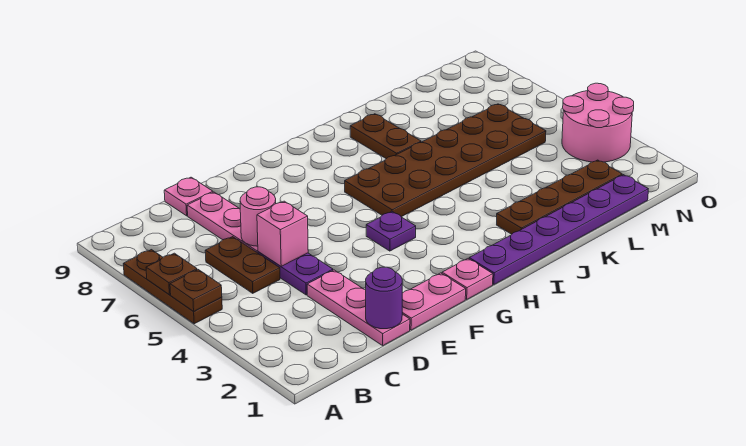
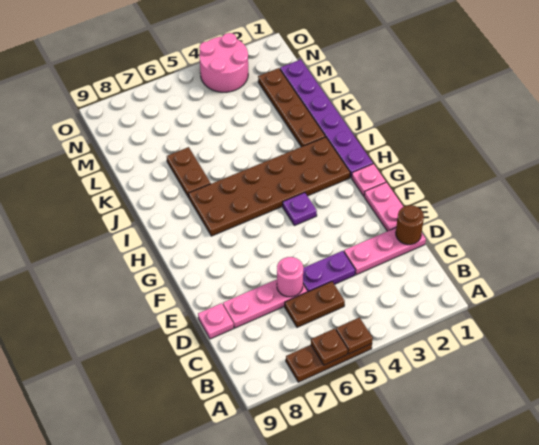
purple 1x1 round brick [366,267,402,329] -> brown 1x1 round brick [396,205,424,245]
pink 1x1 brick [257,201,308,266] -> none
brown 2x6 plate [345,104,546,217] -> brown 2x6 plate turned to [189,137,350,236]
brown 1x2 plate [350,114,421,159] -> brown 1x2 plate turned to [167,147,211,198]

